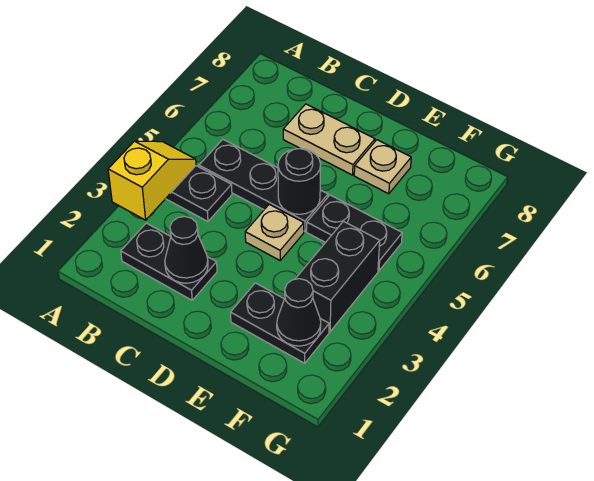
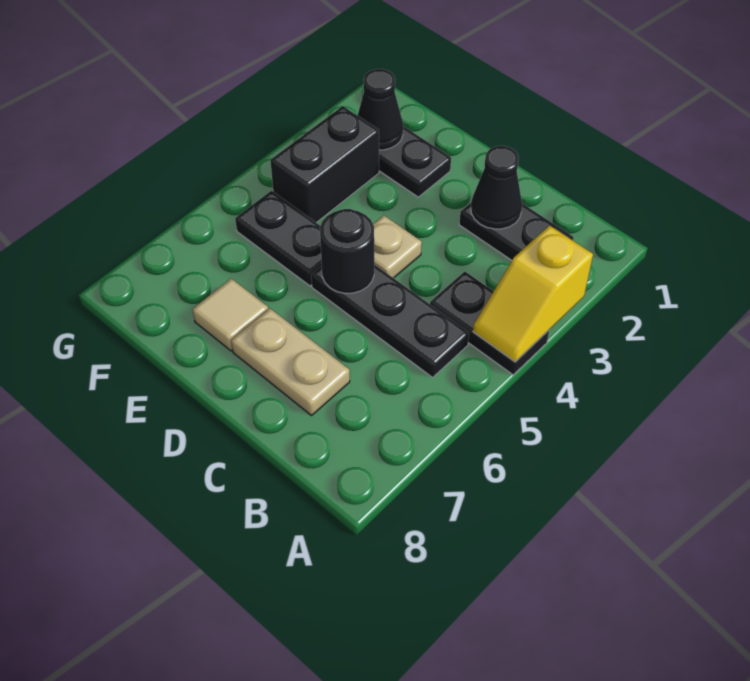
tan 1x1 plate [354,140,411,194] -> tan 1x1 tile [192,279,268,351]

